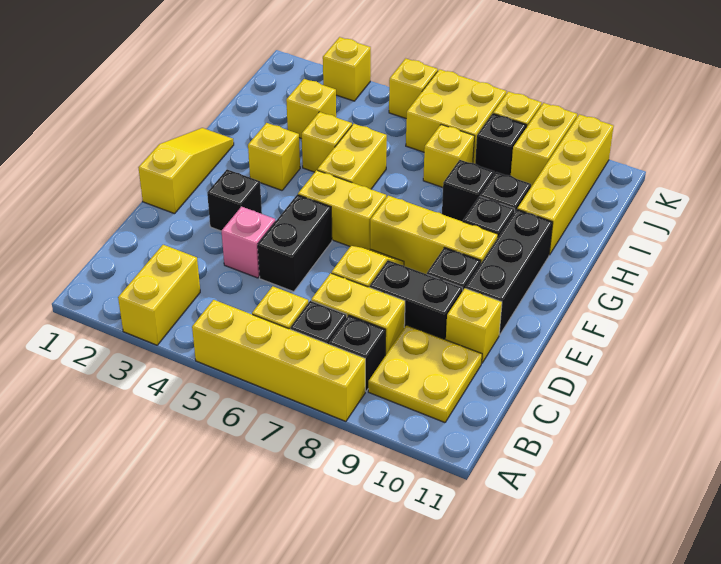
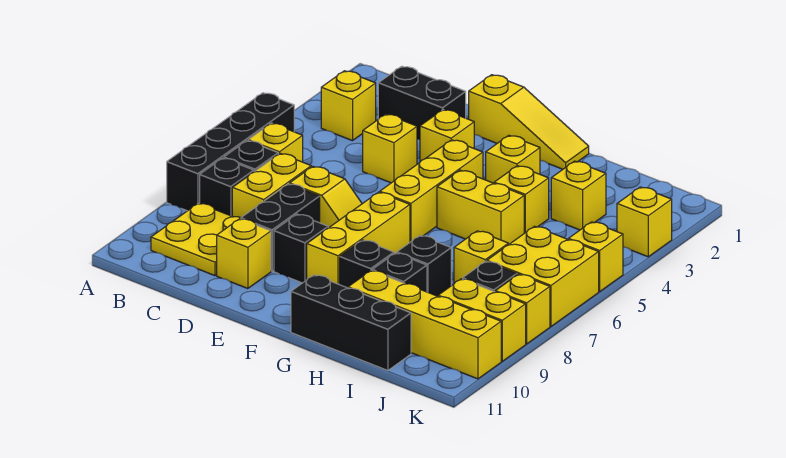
yellow 1x2 brick [118,245,200,345] -> yellow 1x1 brick [321,71,376,141]
yellow 1x4 brick [192,300,365,421] -> black 1x4 brick [167,93,294,211]
pink 1x1 brick [222,207,276,278] -> yellow 1x1 brick [363,114,417,183]
black 1x2 brick [258,195,332,292] -> black 1x2 brick moved to [378,66,466,140]
black 1x1 brick [207,169,262,231] -> yellow 1x1 brick [420,110,474,162]
black 1x3 brick [465,210,553,335] -> black 1x3 brick moved to [291,275,411,370]
yellow 1x2 brick [298,170,386,249] -> yellow 1x3 brick [380,140,483,242]

